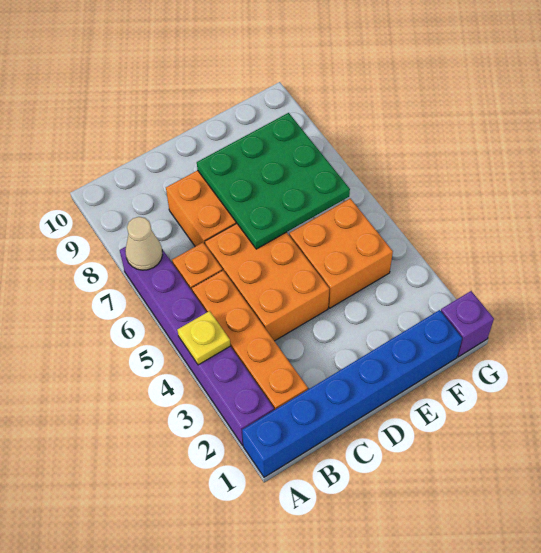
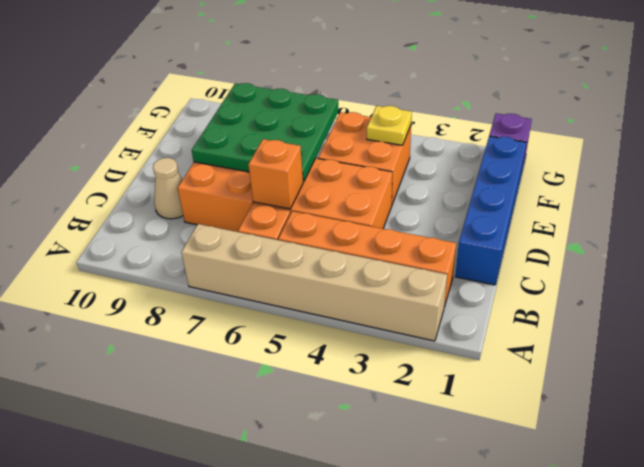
blue 1x6 brick [242,310,462,477] -> blue 1x4 brick [455,136,526,285]
purple 1x6 brick [120,247,274,446] -> tan 1x6 brick [181,224,447,341]
yellow 1x1 plate [177,311,230,365] -> yellow 1x1 plate moved to [367,106,412,145]
tan 1x1 cone [125,217,162,270] -> tan 1x1 cone moved to [153,158,183,219]
none -> orange 1x1 brick [248,139,303,209]

